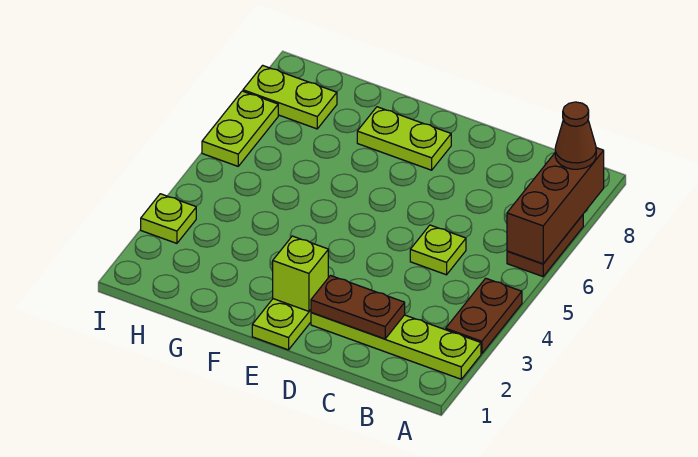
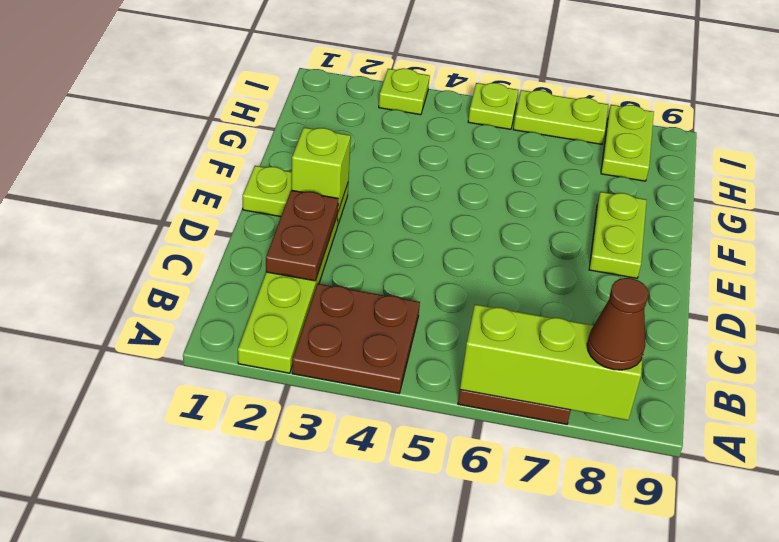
brown 1x2 plate [446,278,522,354] -> brown 2x2 plate [292,284,420,393]
brown 1x3 brick [507,148,604,264] -> lime 1x3 brick [460,304,643,420]
lime 1x1 plate [410,225,466,275] -> lime 1x1 plate moved to [468,83,518,129]

